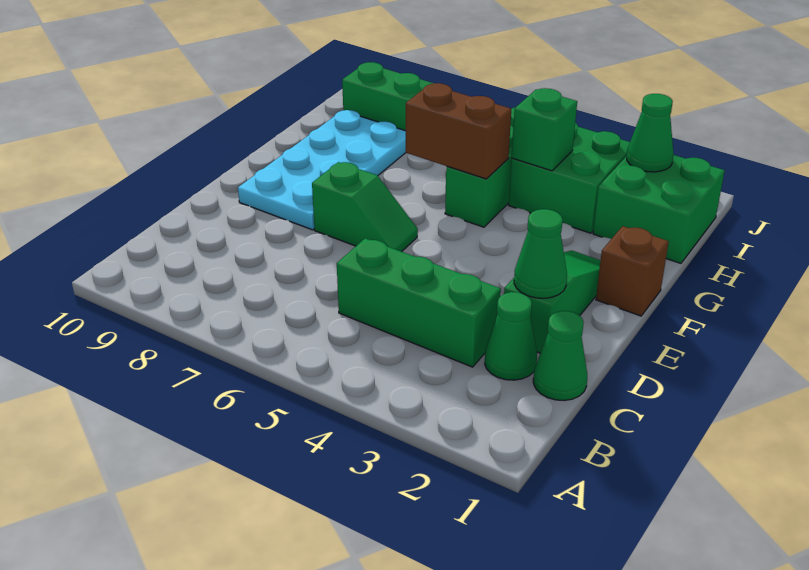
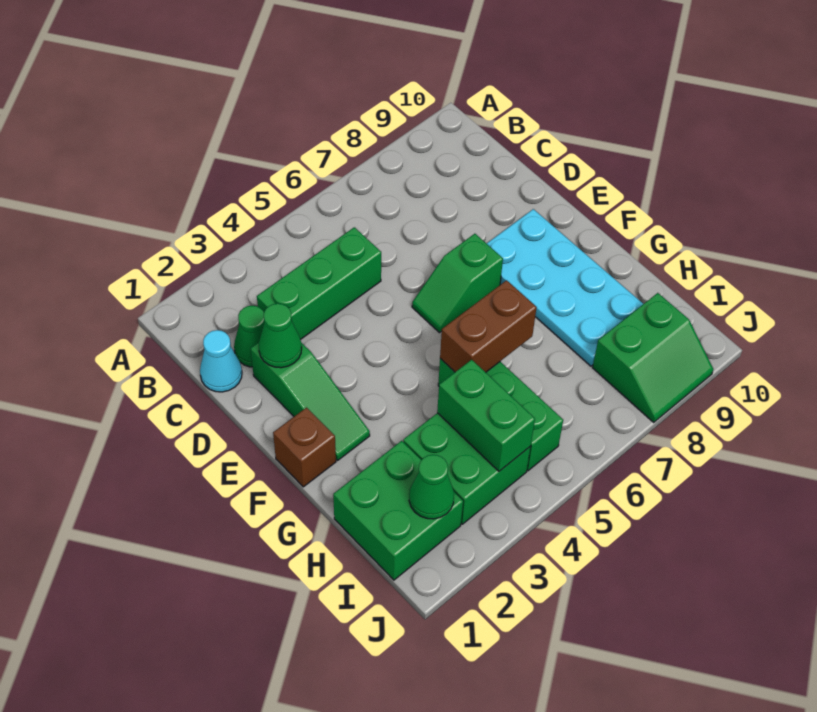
green 1x1 cone [533,311,587,401] -> cyan 1x1 cone [200,330,242,392]
green 1x1 brick [512,88,577,171] -> green 1x2 brick [437,360,535,471]

